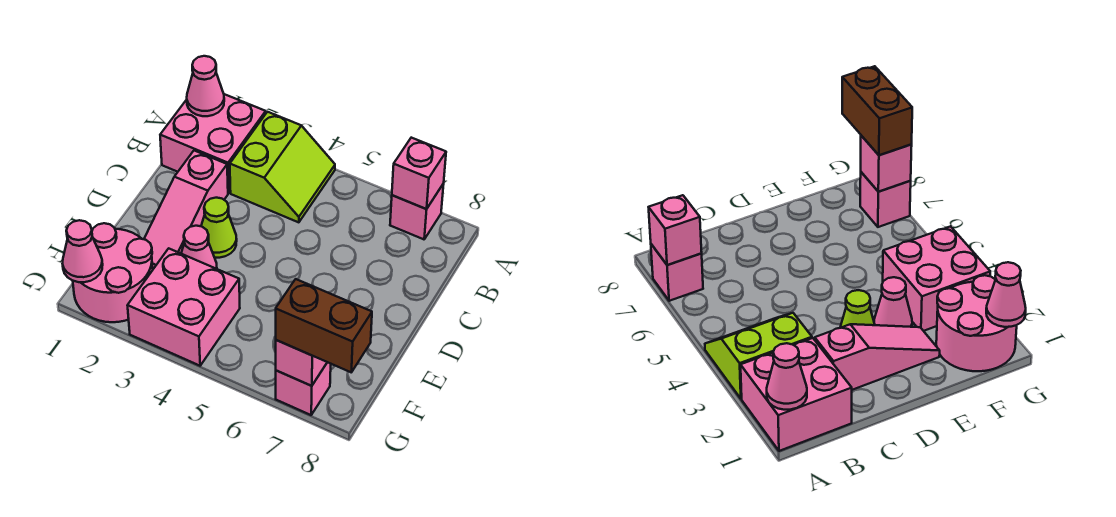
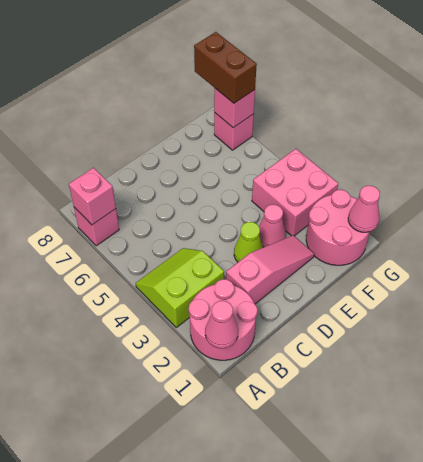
pink 2x2 brick [160,94,266,193] -> pink 2x2 round brick [189,279,257,360]

